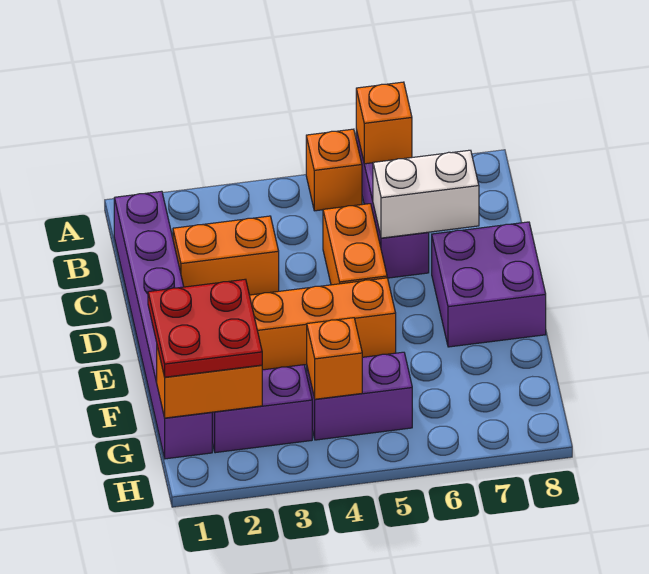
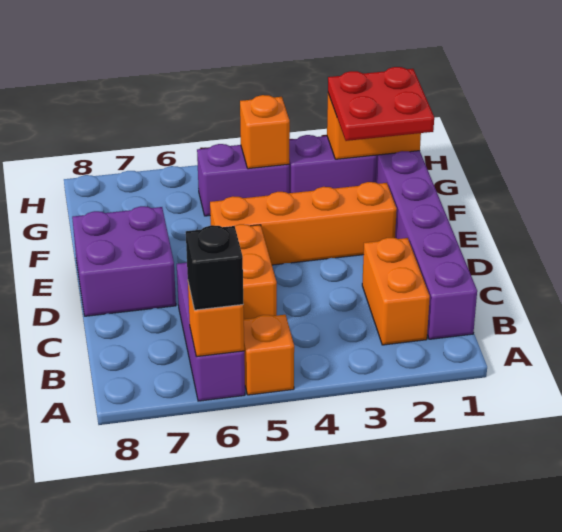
none -> black 1x1 brick [186,225,243,310]
orange 1x2 brick [173,216,279,295] -> orange 1x2 brick turned to [362,238,430,345]
white 1x2 brick [373,150,479,238] -> none

